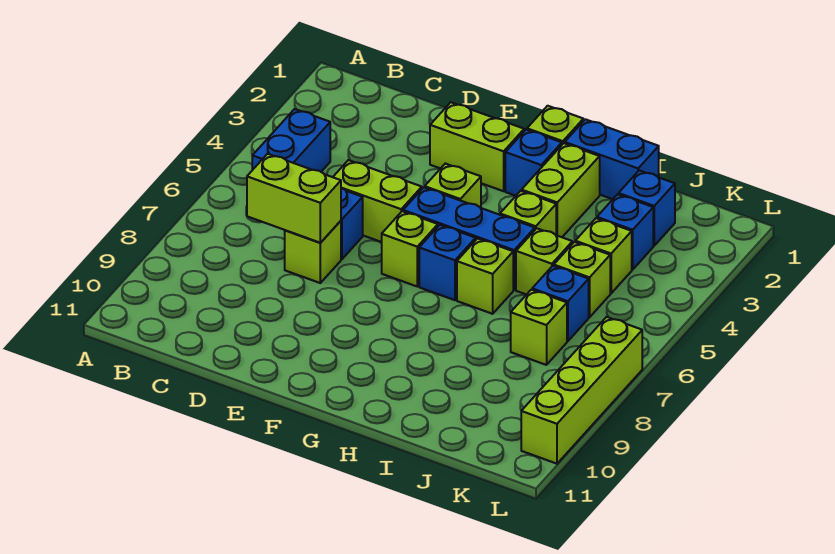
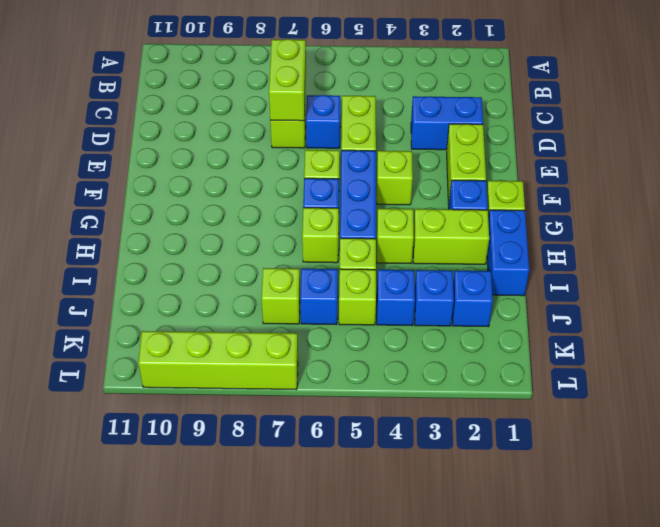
blue 1x2 brick [252,109,330,172] -> blue 1x2 brick moved to [411,96,483,150]
lime 1x1 brick [575,218,632,293] -> blue 1x1 brick [377,270,415,326]

